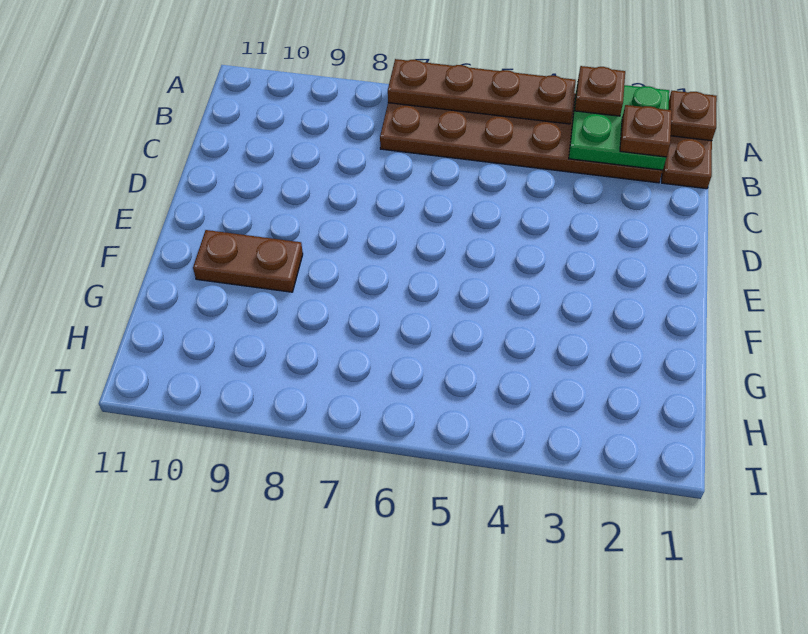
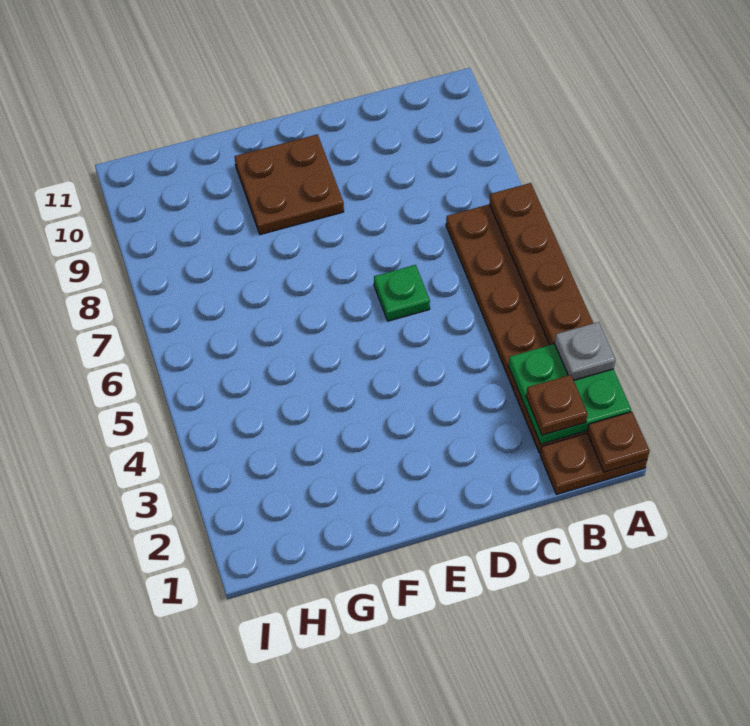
brown 1x1 plate [575,66,625,116] -> grey 1x1 plate [555,322,615,380]
none -> green 1x1 plate [374,265,430,321]
brown 1x2 plate [193,230,303,292] -> brown 2x2 plate [235,134,344,235]

